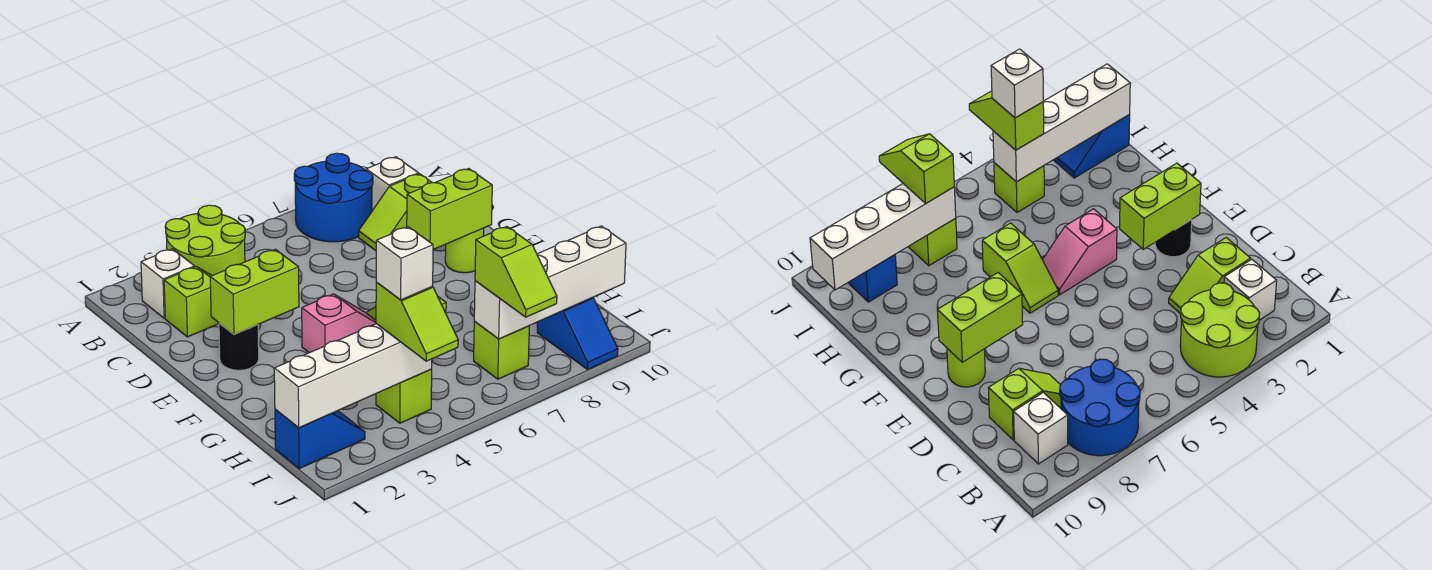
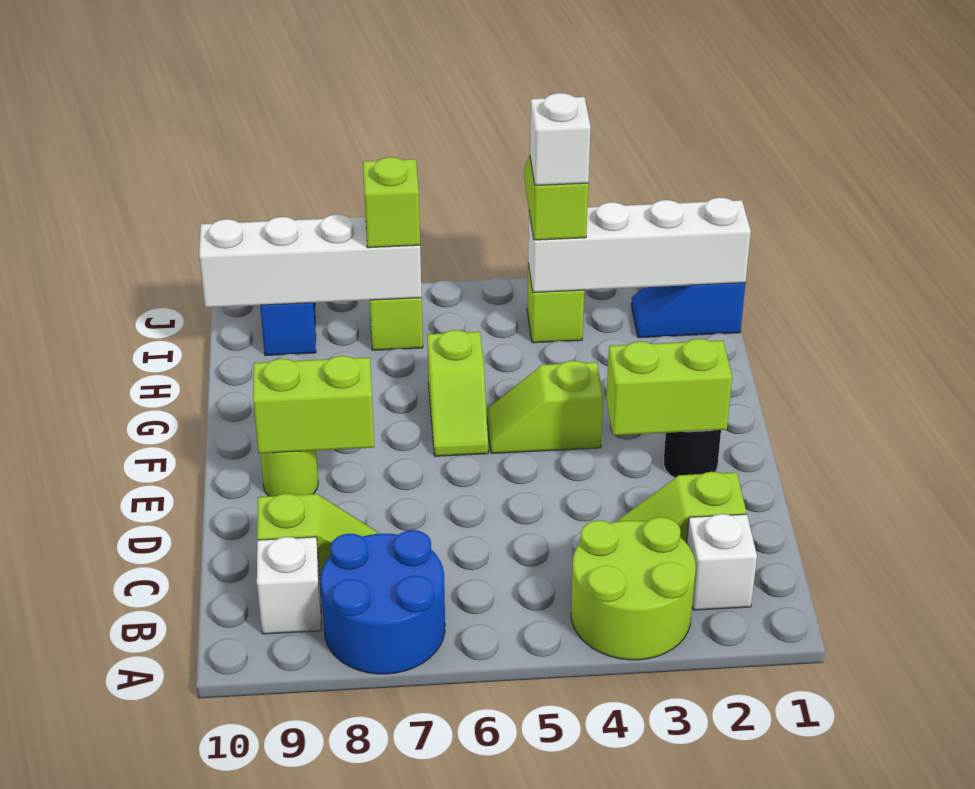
pink 1x2 slope [302,294,376,353] -> lime 1x2 slope [487,361,603,454]

